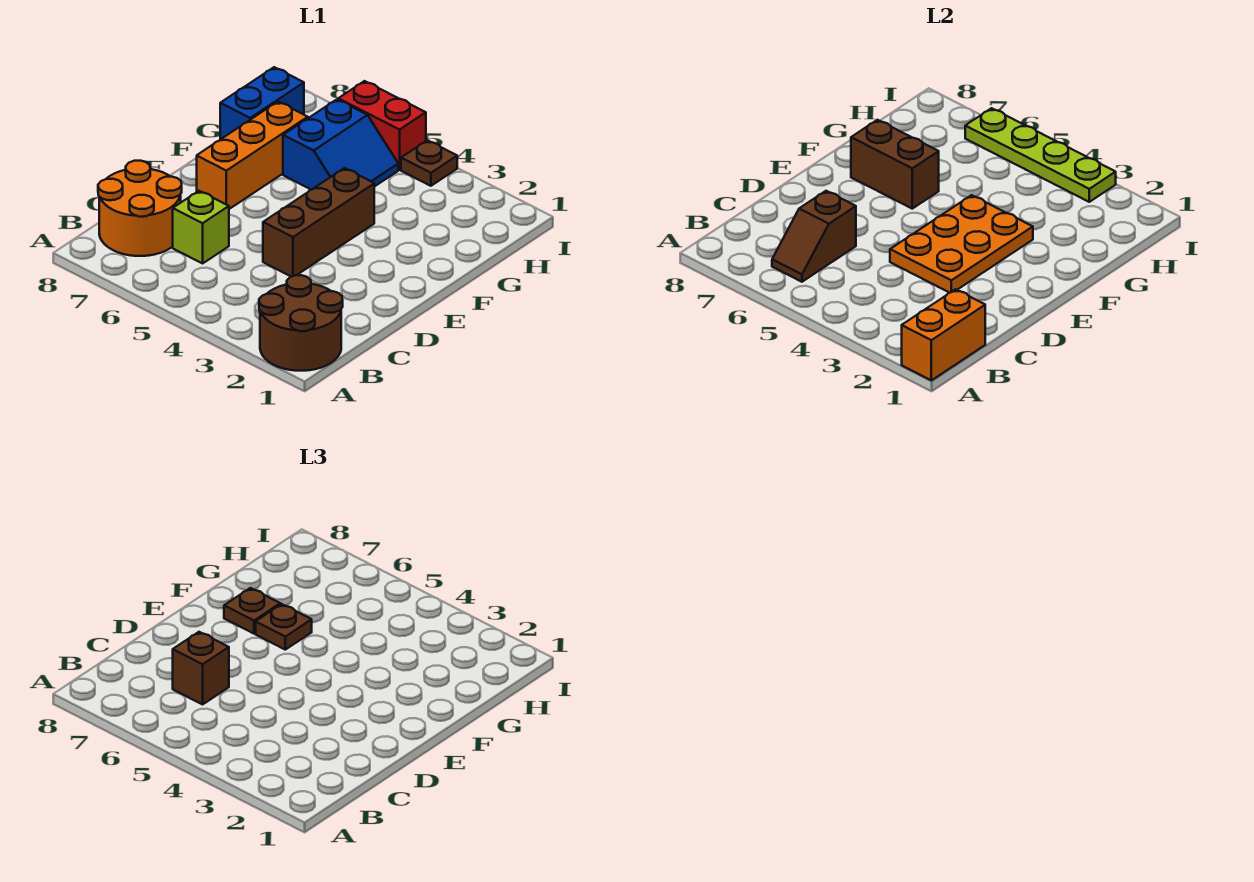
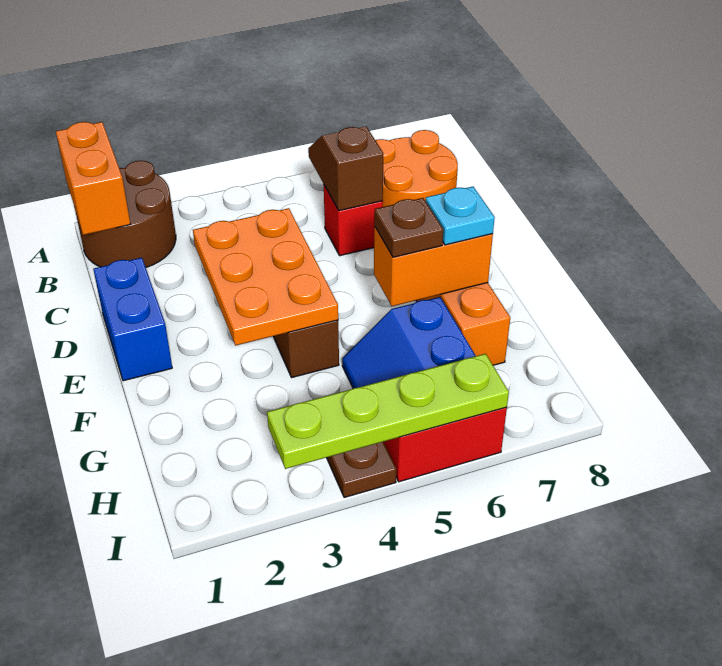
lime 1x1 brick [173,191,229,263] -> red 1x1 brick [324,186,383,256]
brown 1x1 brick [173,632,229,704] -> none
brown 1x2 brick [851,120,939,209] -> orange 1x2 brick [374,226,493,306]
brown 1x1 plate [224,588,280,634] -> cyan 1x1 plate [426,187,495,245]
blue 1x2 brick [220,67,304,139] -> blue 1x2 brick moved to [93,258,172,381]

